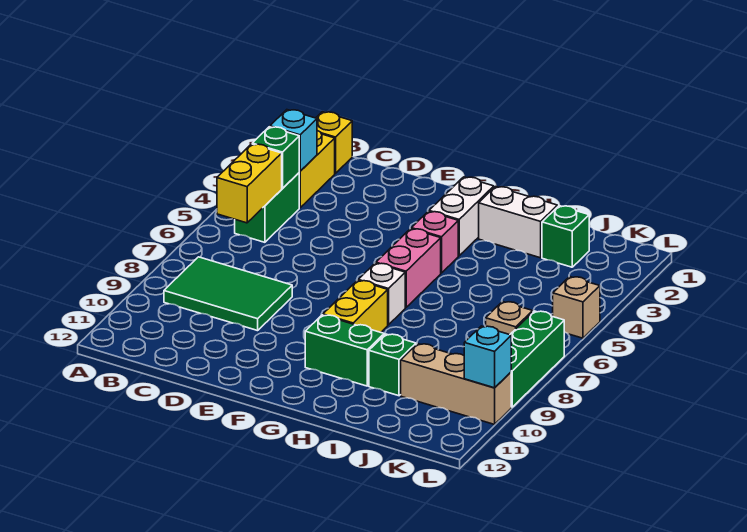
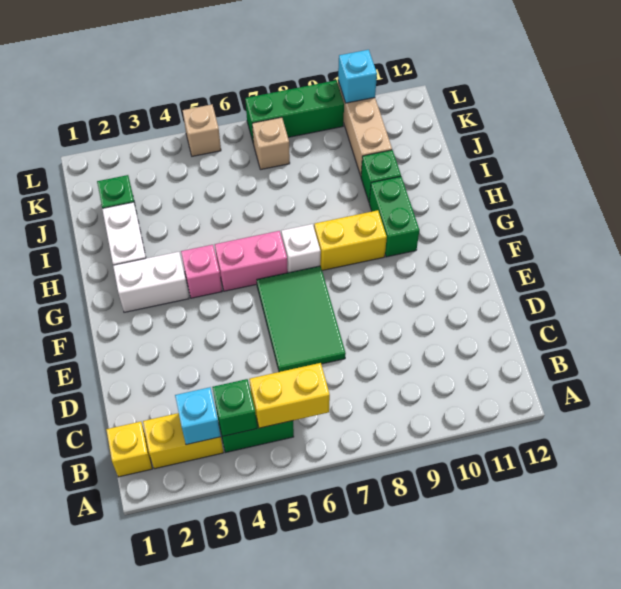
green 2x3 tile [164,257,292,331] -> green 2x3 tile moved to [257,266,346,372]

